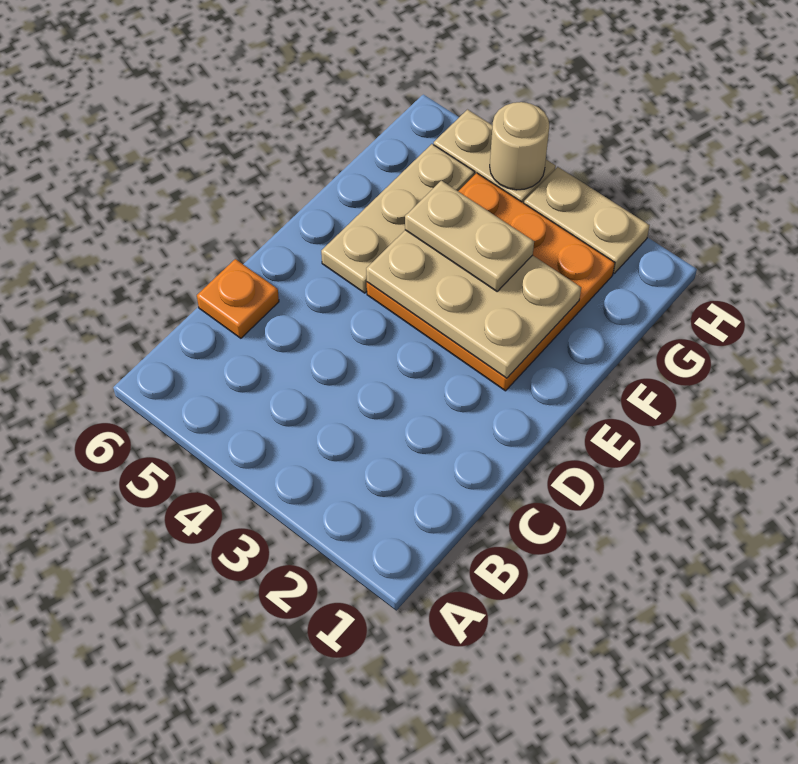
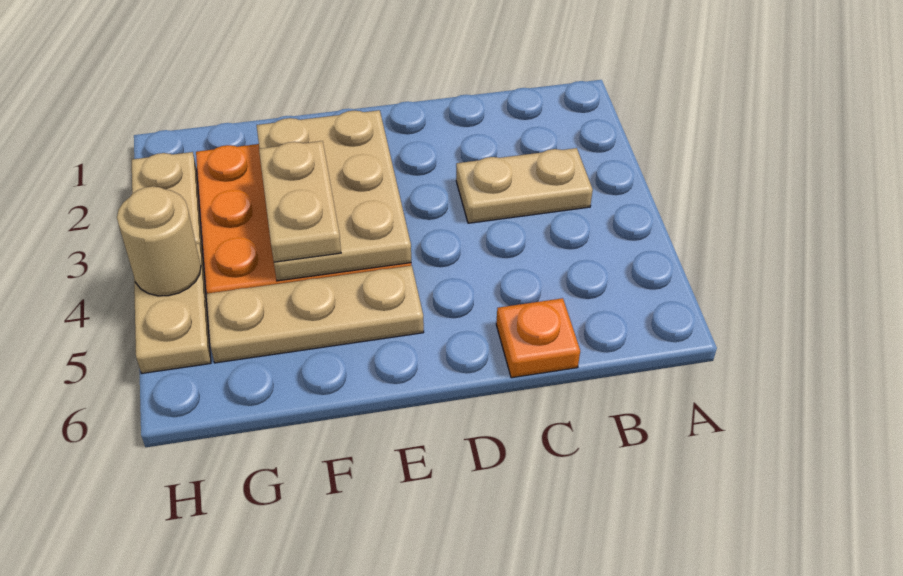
none -> tan 1x2 plate [456,148,593,223]

